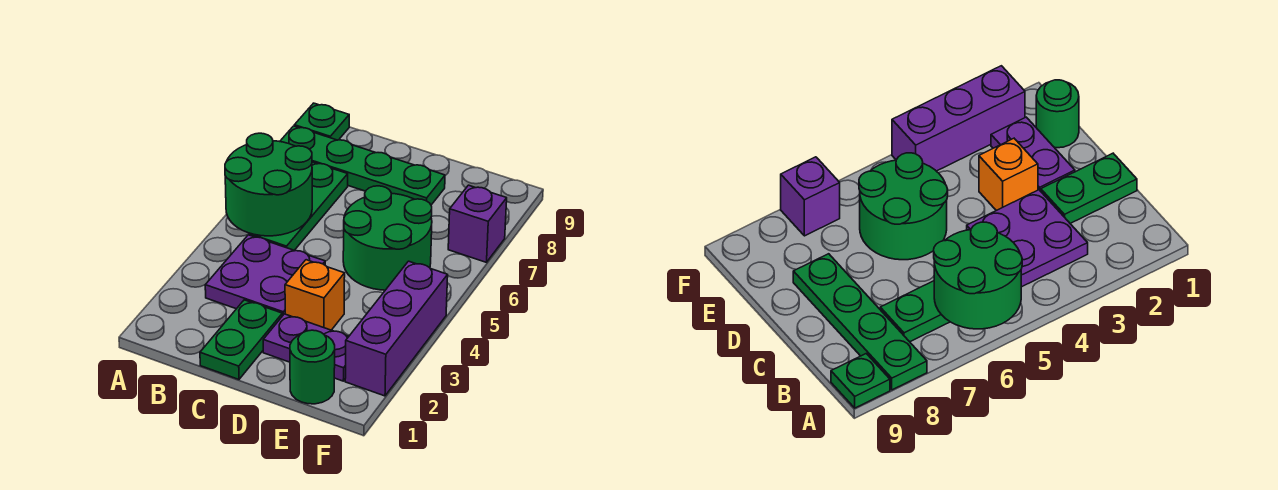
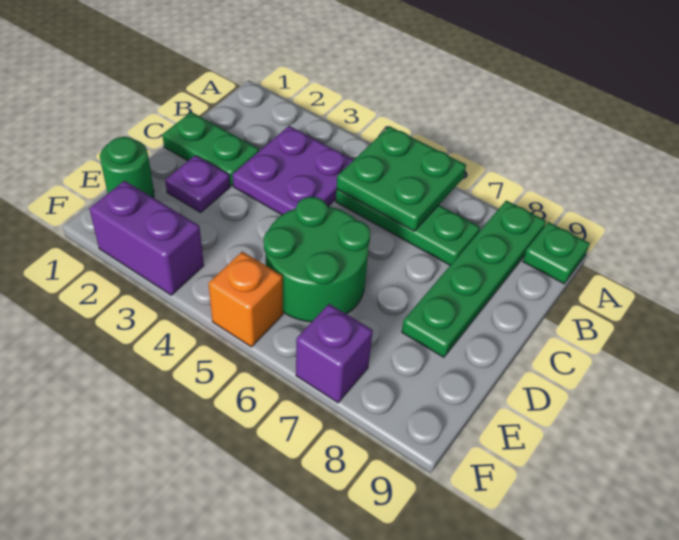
green 2x2 round brick [225,133,312,236] -> green 2x2 plate [337,126,466,231]
purple 1x2 plate [263,314,349,381] -> purple 1x1 plate [165,155,230,212]
orange 1x1 brick [285,260,345,330] -> orange 1x1 brick moved to [208,252,283,347]
purple 1x3 brick [345,261,448,396] -> purple 1x2 brick [89,181,204,295]

